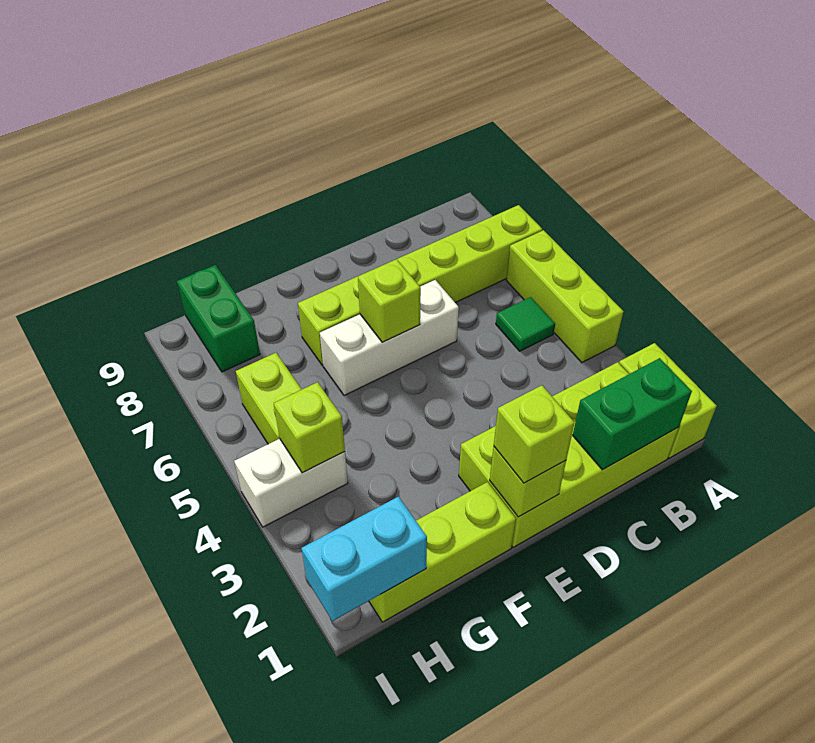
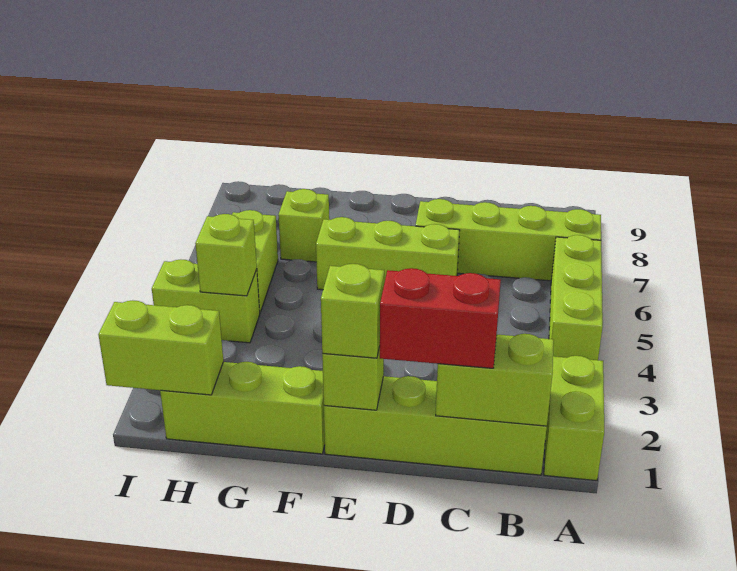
lime 1x6 brick [298,205,542,365] -> lime 1x4 brick [416,199,601,281]
lime 2x4 brick [459,362,679,547] -> lime 1x4 brick [324,376,547,475]
green 1x2 brick [573,358,692,470] -> lime 1x2 brick [436,334,554,426]
green 1x1 tile [496,297,555,351] -> none
none -> red 1x2 brick [379,268,501,368]
white 1x3 brick [320,280,459,396] -> lime 1x3 brick [316,217,460,290]
lime 1x1 brick [358,259,421,342] -> lime 1x1 brick moved to [278,189,329,262]
cyan 1x2 brick [302,497,427,621] -> lime 1x2 brick [98,300,223,395]
white 1x2 brick [234,439,348,527] -> lime 1x2 brick [152,260,260,343]
green 1x2 brick [177,265,260,372] -> none

